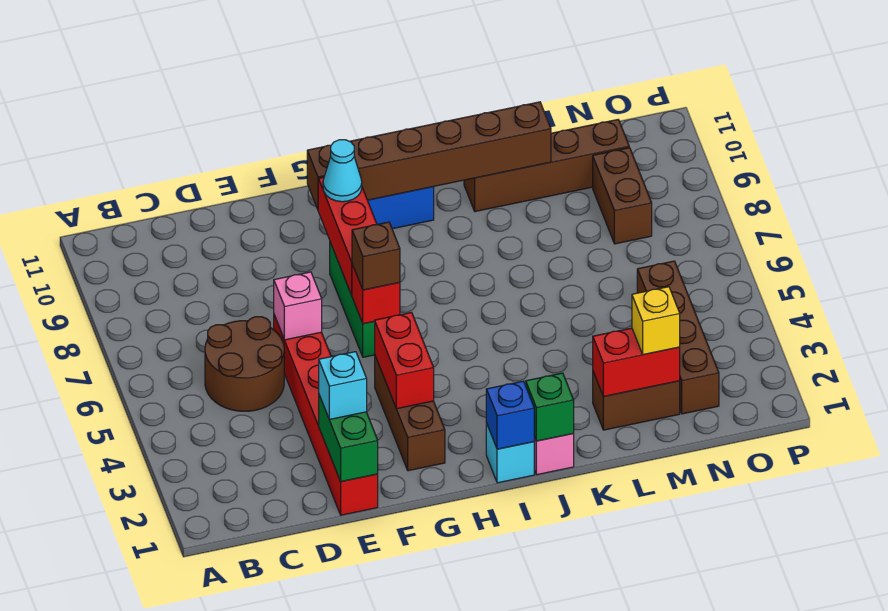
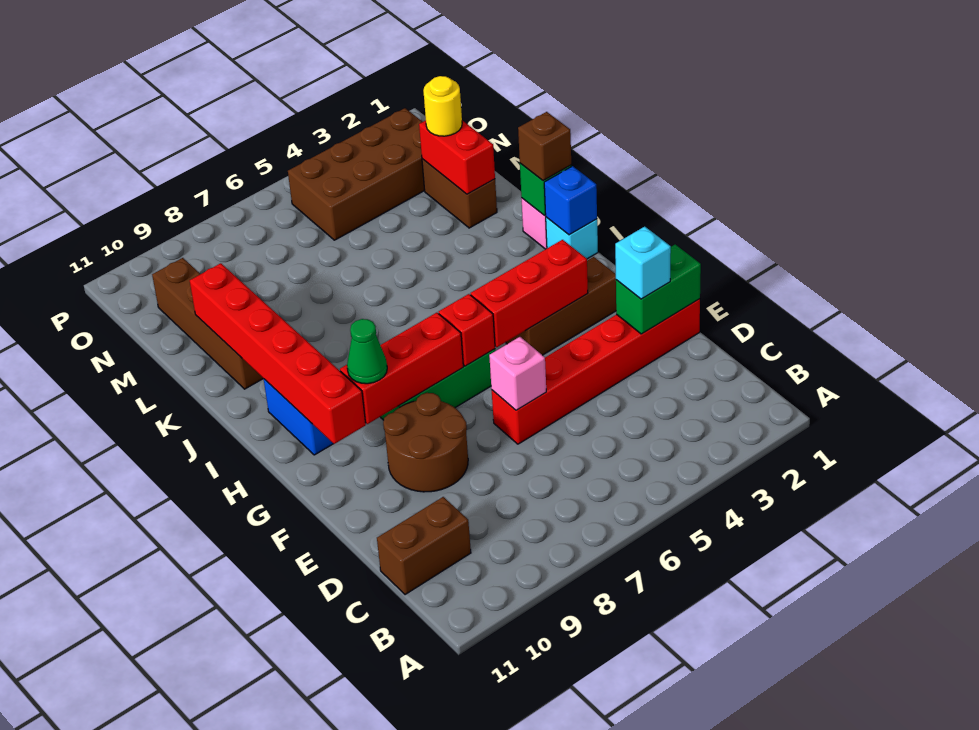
brown 2x2 round brick [205,317,284,411] -> brown 2x2 round brick moved to [383,393,468,492]
red 1x2 brick [374,312,434,409] -> red 1x3 brick [471,240,588,347]
brown 1x1 brick [352,222,400,290] -> brown 1x1 brick moved to [518,112,571,181]
cyan 1x1 cone [323,140,362,202] -> green 1x1 cone [347,319,387,384]
brown 1x6 brick [307,102,551,209] -> red 1x6 brick [190,263,366,444]
yellow 1x1 brick [632,287,680,355] -> yellow 1x1 round brick [423,76,462,136]
brown 1x4 brick [637,261,719,414] -> brown 2x4 brick [288,108,425,240]
brown 1x2 brick [593,148,652,244] -> brown 1x2 brick moved to [377,497,471,595]

